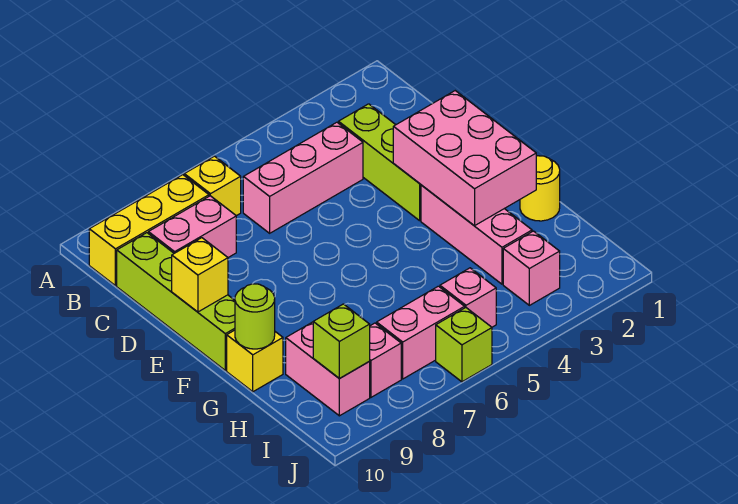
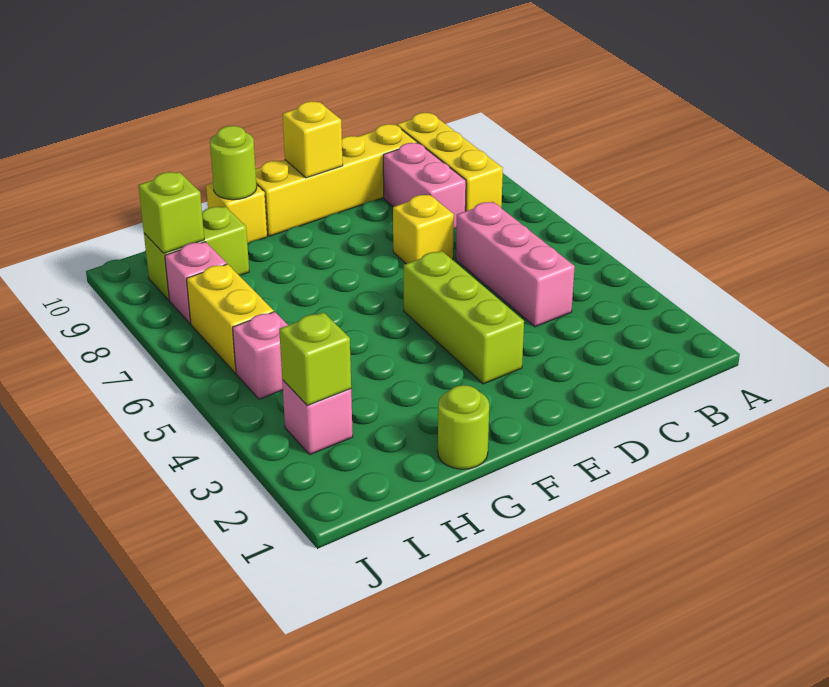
yellow 1x1 brick [184,156,241,216] -> yellow 1x1 brick moved to [393,194,454,264]
lime 1x3 brick [338,104,421,221] -> lime 1x3 brick turned to [404,251,524,384]
lime 1x4 brick [117,233,235,370] -> yellow 1x4 brick [255,124,417,236]
pink 2x3 brick [393,91,536,226] -> none
pink 1x3 brick [421,185,532,284] -> none
yellow 1x1 round brick [520,156,560,221] -> lime 1x1 round brick [438,385,489,469]
pink 1x2 brick [286,322,370,416] -> lime 1x2 brick [144,206,249,300]
pink 1x2 brick [377,286,465,379] -> yellow 1x2 brick [187,264,274,373]
lime 1x1 brick [436,308,492,382] -> lime 1x1 brick moved to [279,313,351,406]

